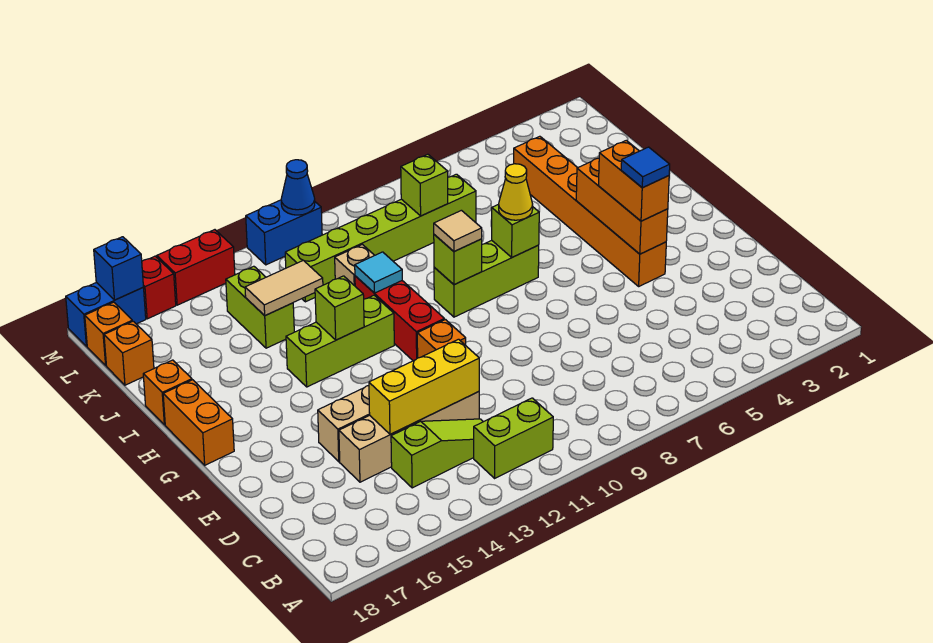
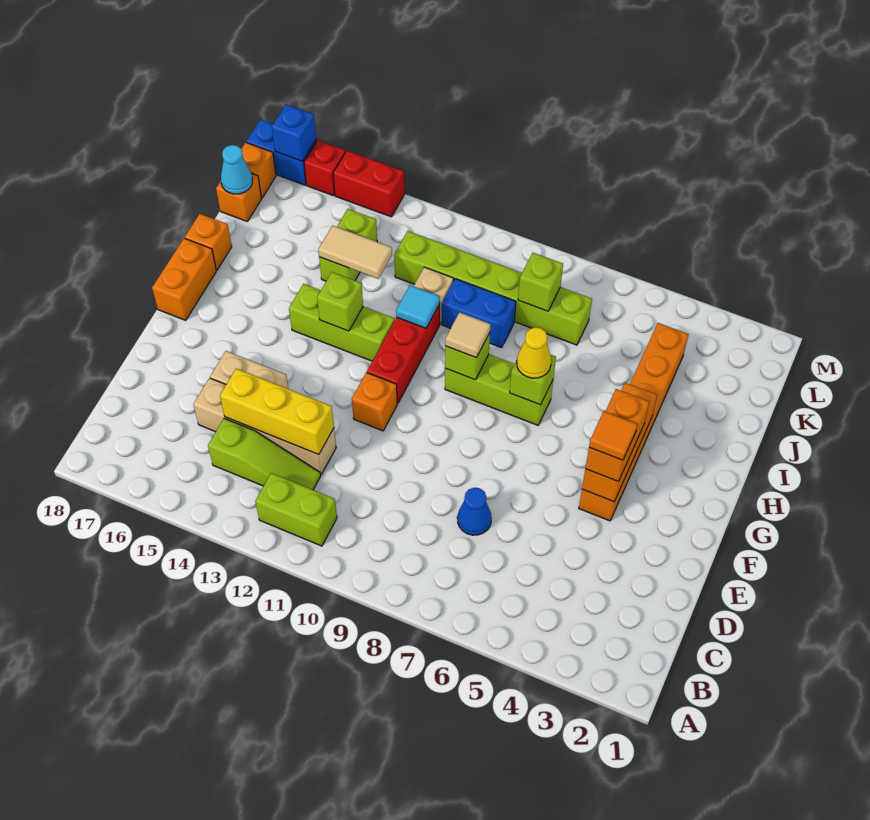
blue 1x1 tile [621,147,670,188] -> orange 1x1 tile [589,411,637,460]
none -> cyan 1x1 cone [221,145,252,194]
blue 1x2 brick [246,200,322,265] -> blue 1x2 brick moved to [442,279,516,348]
blue 1x1 cone [281,160,315,215] -> blue 1x1 cone moved to [457,488,492,535]

